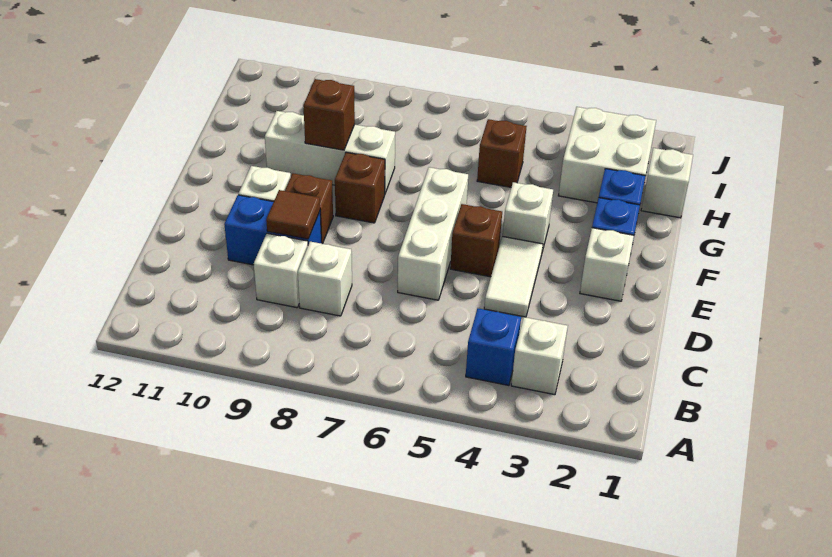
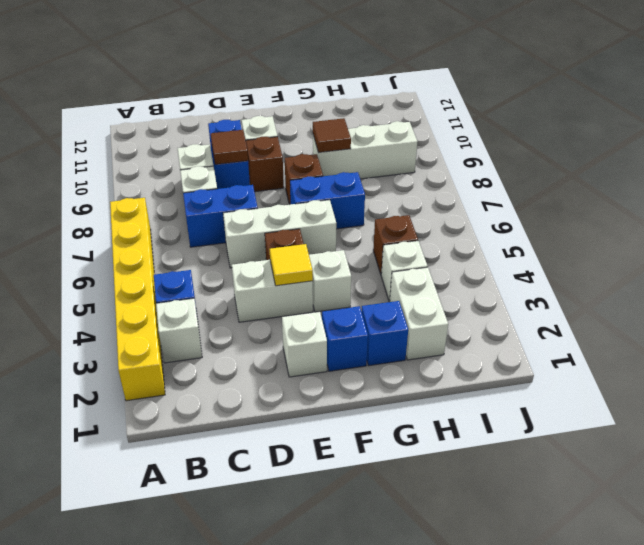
none -> yellow 1x6 brick [110,198,165,401]
none -> blue 1x2 brick [183,185,258,247]
white 1x2 tile [484,236,543,317] -> white 1x2 brick [232,260,313,322]
none -> yellow 1x1 tile [270,244,313,286]
none -> blue 1x2 brick [290,172,365,229]
white 1x3 brick [265,111,395,193] -> white 1x3 brick turned to [313,121,418,179]
brown 1x1 brick [303,79,355,150] -> brown 1x1 tile [313,118,351,153]
white 1x1 brick [641,148,693,218] -> white 1x1 brick moved to [381,241,428,302]
white 2x2 brick [559,107,656,203] -> white 1x2 brick [390,267,448,360]

